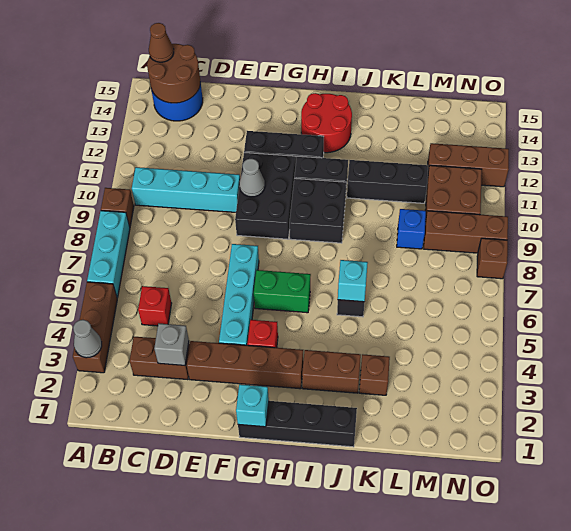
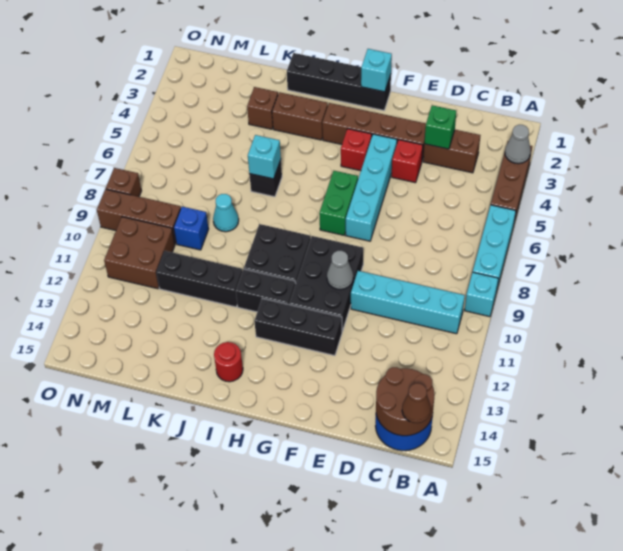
brown 1x1 brick [101,188,134,227] -> cyan 1x1 brick [465,272,498,317]
red 1x1 brick [138,286,172,326] -> red 1x1 brick moved to [392,140,423,183]
grey 1x1 brick [154,324,189,365] -> green 1x1 brick [424,105,456,149]
green 1x2 brick [254,270,311,313] -> green 1x2 brick turned to [319,171,358,235]
red 2x2 round brick [301,93,352,153] -> red 1x1 round brick [214,342,243,382]
none -> cyan 1x1 cone [213,194,239,232]
brown 1x3 brick [428,143,509,187] -> none

